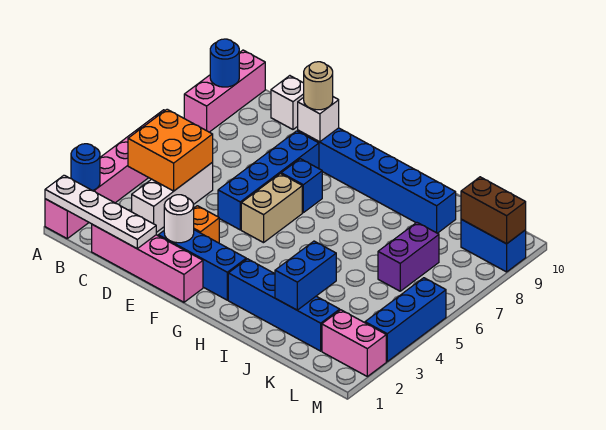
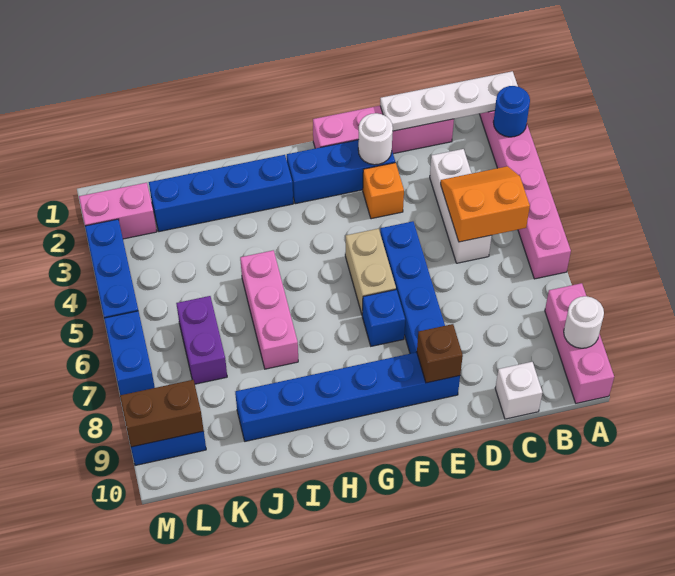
blue 1x1 round brick [210,39,239,87] -> white 1x1 round brick [564,296,604,348]
orange 2x2 brick [128,109,213,191] -> orange 2x2 slope [441,166,530,242]
white 1x1 brick [298,97,339,142] -> brown 1x1 brick [417,324,463,383]
tan 1x1 round brick [304,62,333,110] -> none
none -> pink 1x3 brick [240,250,298,369]
blue 1x2 brick [275,241,336,310] -> blue 1x2 brick moved to [104,311,155,395]

